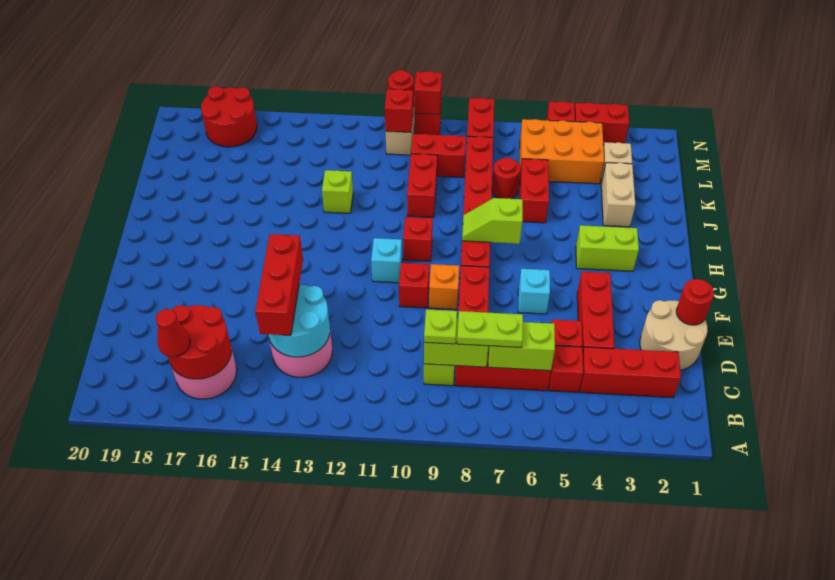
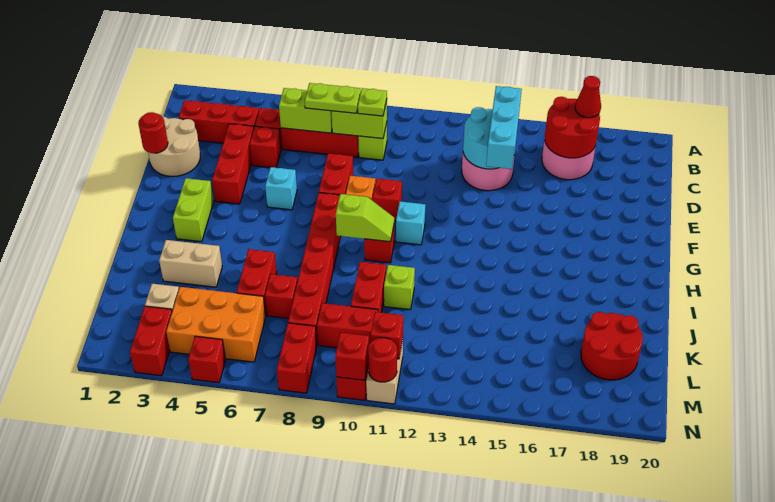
red 1x3 brick [255,234,303,335] -> cyan 1x3 brick [486,86,522,169]
lime 1x2 brick [576,225,639,271] -> lime 1x2 brick turned to [173,178,214,242]
lime 1x2 slope [462,198,523,244] -> lime 1x2 slope moved to [336,194,394,242]
tan 1x2 brick [601,163,635,227] -> tan 1x2 brick turned to [159,240,222,287]
lime 1x1 brick [322,170,353,213] -> lime 1x1 brick moved to [384,265,415,310]
red 1x1 round brick [492,158,520,199] -> red 1x1 brick [265,274,298,319]
red 2x2 round brick [201,86,257,147] -> red 2x2 round brick moved to [581,312,643,380]
red 1x2 brick [575,103,629,145] -> red 1x2 brick turned to [130,306,172,376]

